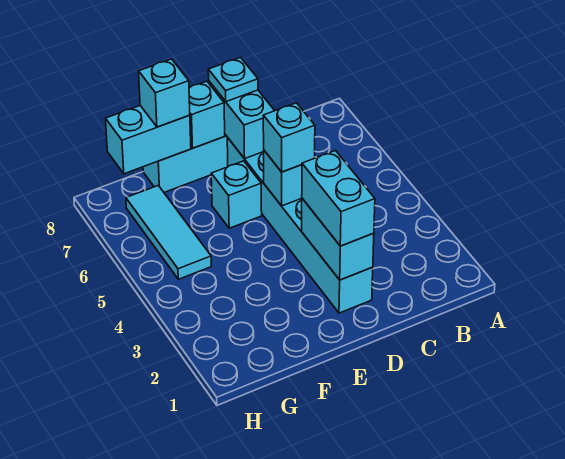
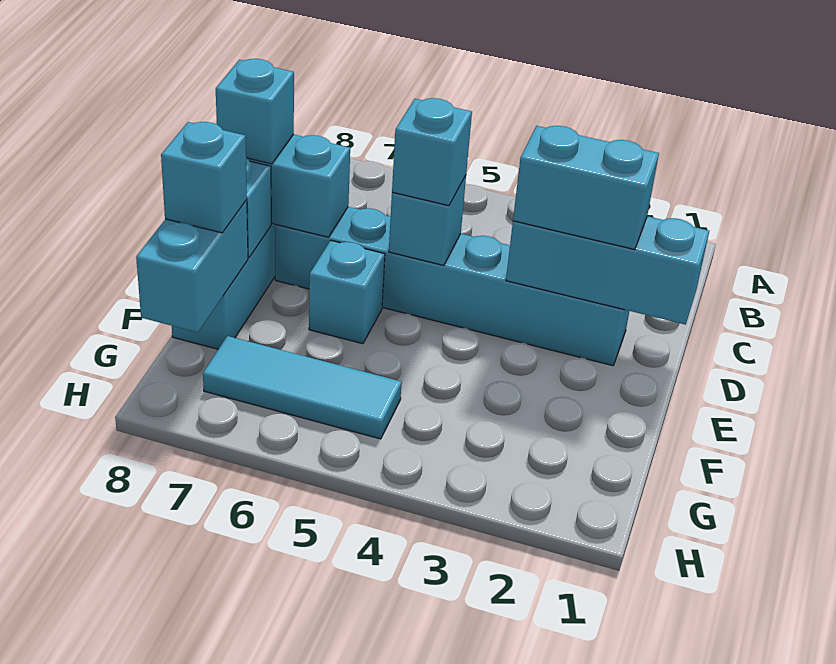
cyan 1x2 brick [302,199,374,280] -> cyan 1x3 brick [506,216,709,325]
cyan 1x1 plate [208,58,258,102] -> cyan 1x1 brick [216,59,294,164]

